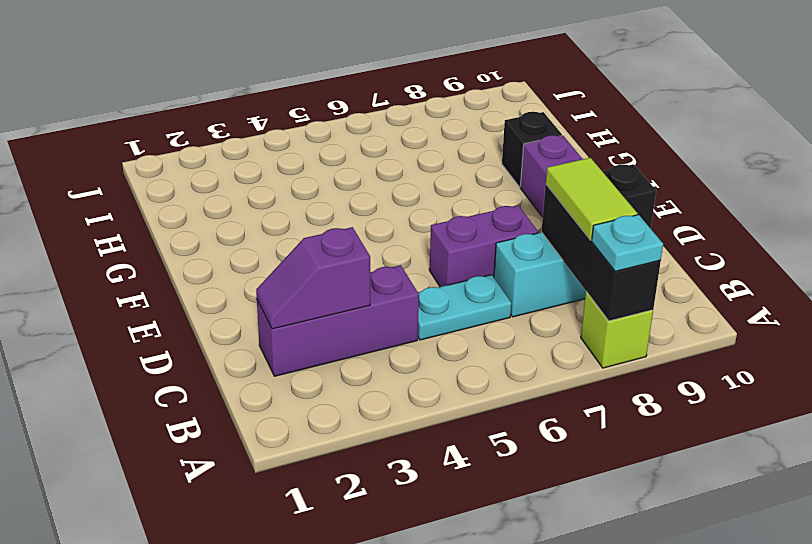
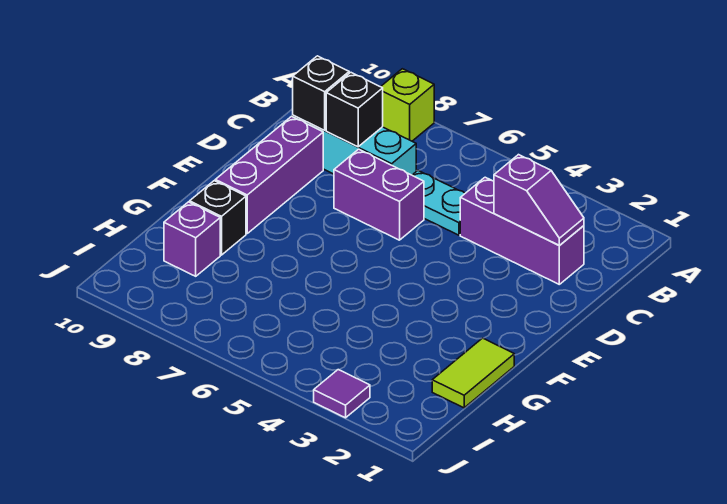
black 1x3 brick [541,184,661,321] -> black 1x1 brick [326,73,383,147]
cyan 1x1 plate [592,215,663,271] -> none
lime 1x2 tile [546,158,637,240] -> lime 1x2 tile moved to [432,338,514,408]
none -> purple 1x1 brick [164,202,220,276]
none -> purple 1x1 tile [314,370,370,418]

